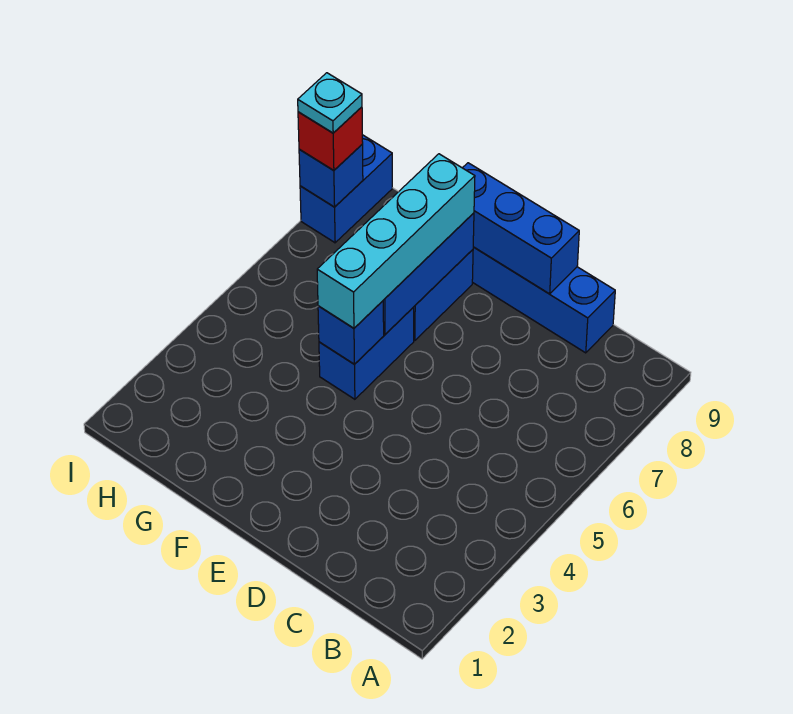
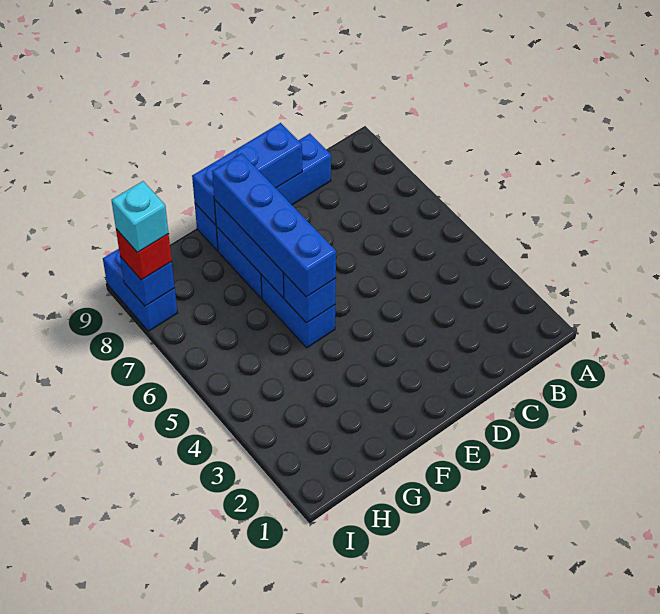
cyan 1x4 brick [317,154,475,328] -> blue 1x4 brick [212,153,336,297]
cyan 1x1 plate [298,73,362,133] -> cyan 1x1 brick [112,181,169,252]

